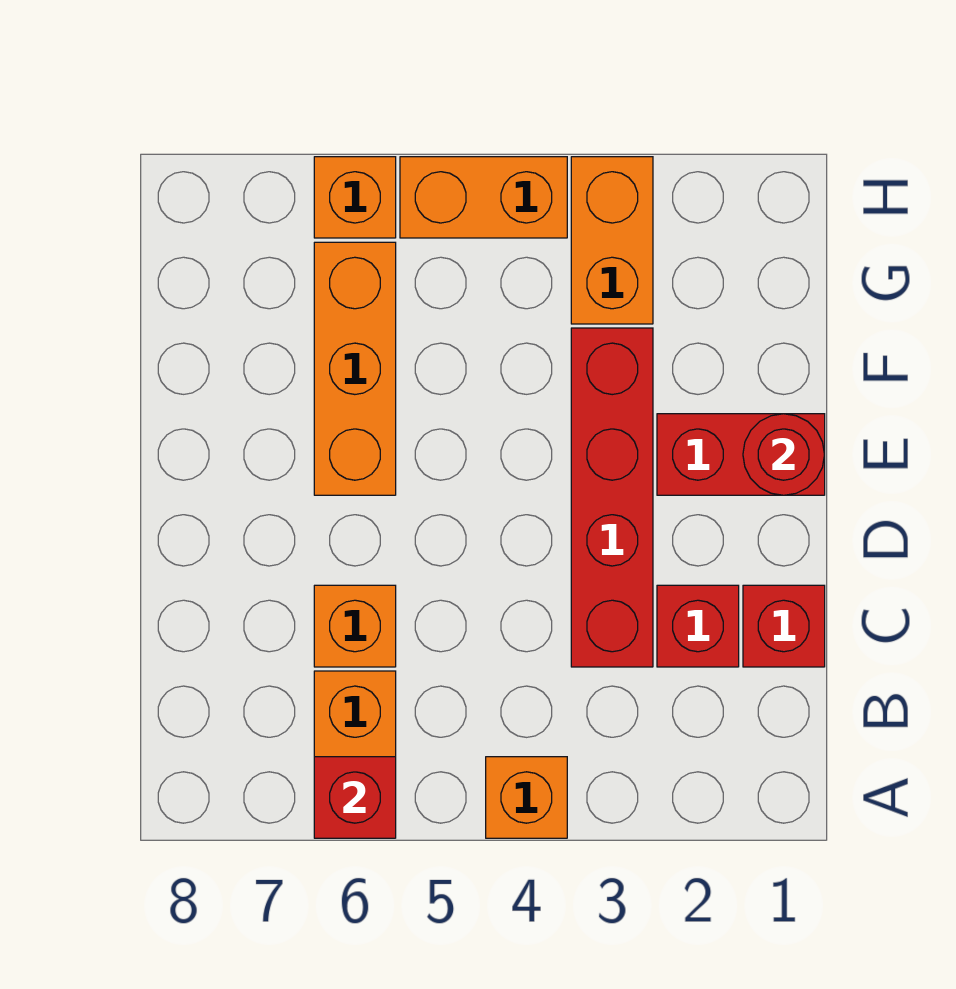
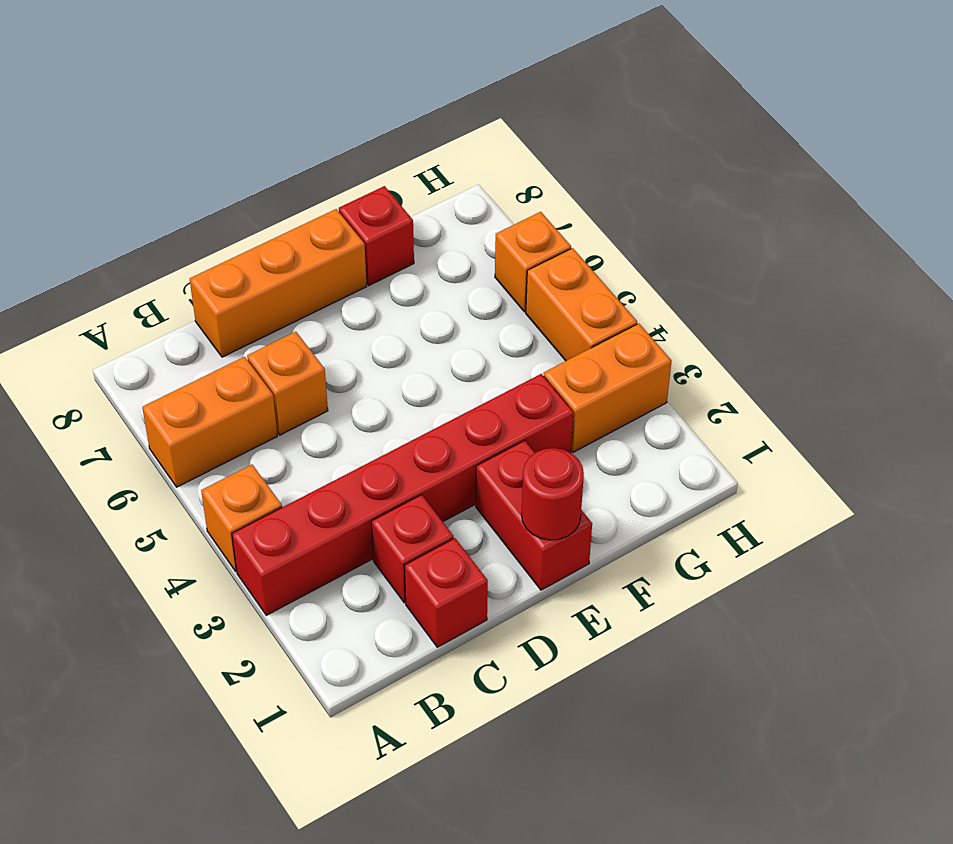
red 1x1 brick [314,757,396,838] -> red 1x1 brick moved to [339,186,414,285]
red 1x4 brick [571,328,653,667] -> red 1x6 brick [232,374,573,615]
orange 1x3 brick [314,242,396,495] -> orange 1x3 brick moved to [190,209,367,357]

